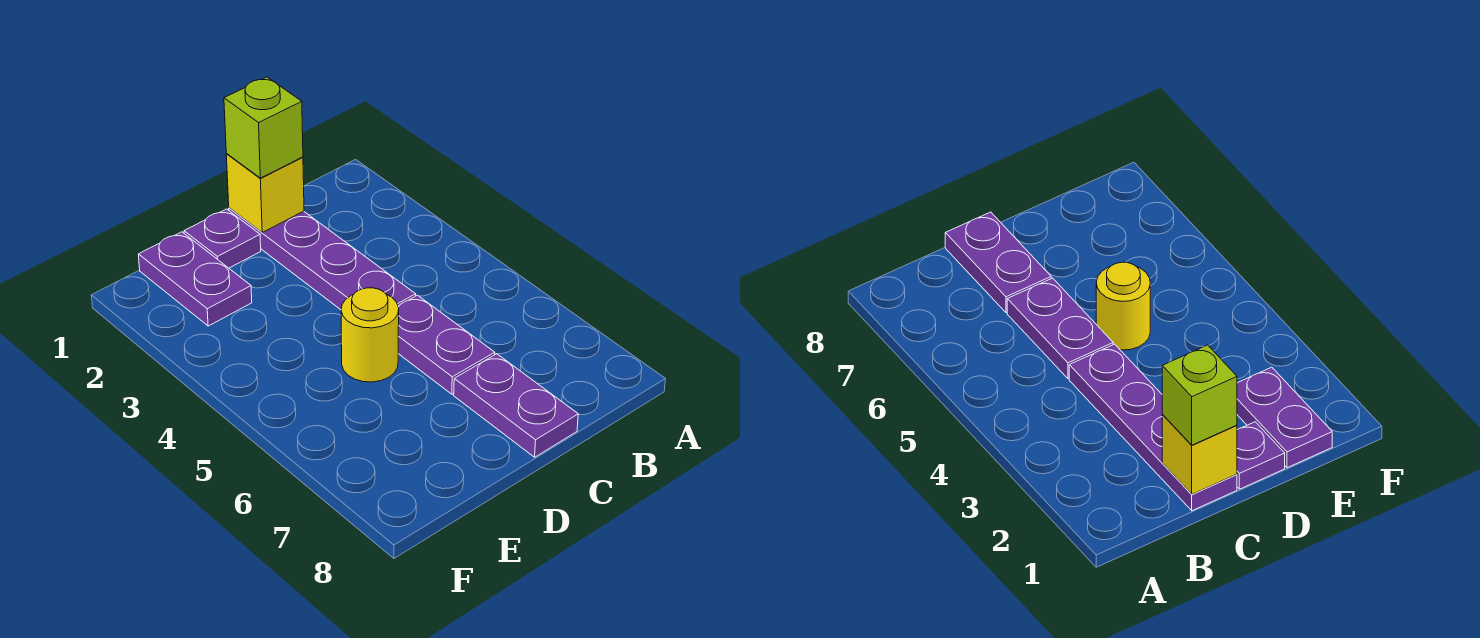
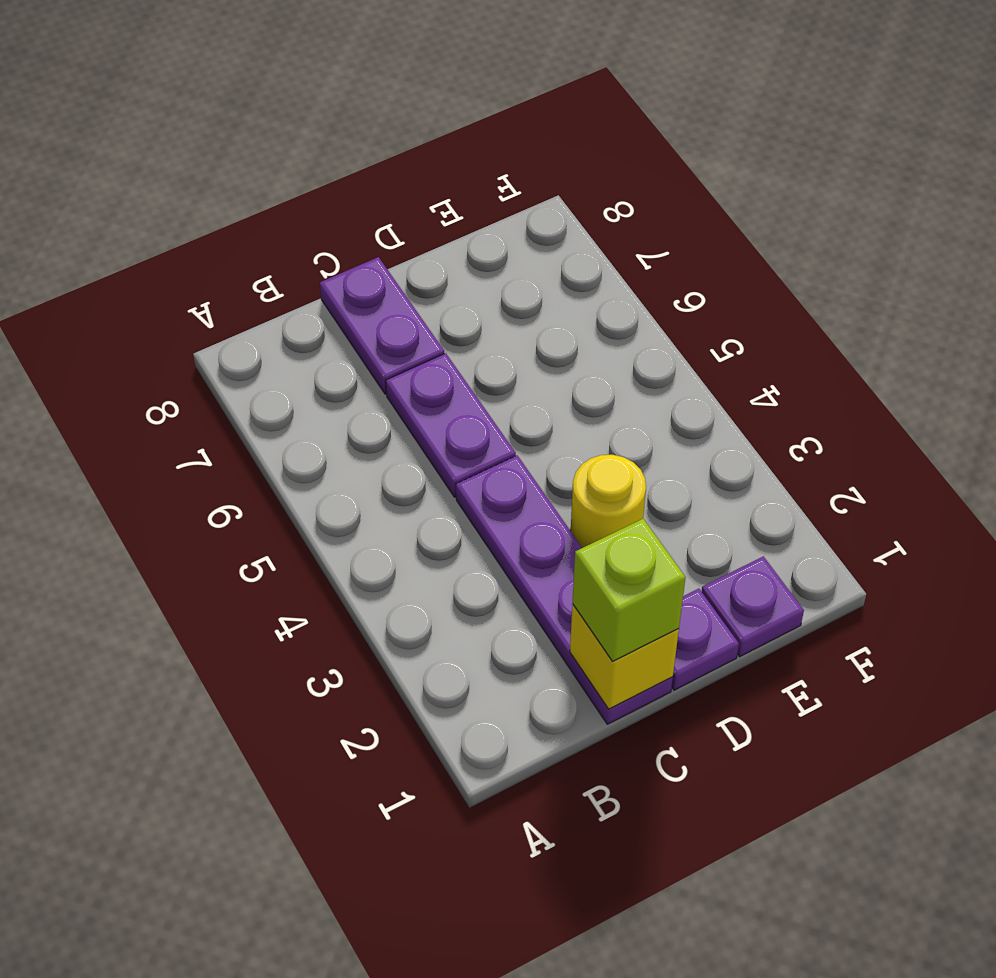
yellow 1x1 round brick [341,288,399,382] -> yellow 1x1 round brick moved to [571,455,646,548]
purple 1x2 plate [138,232,252,326] -> purple 1x1 plate [702,556,804,657]

